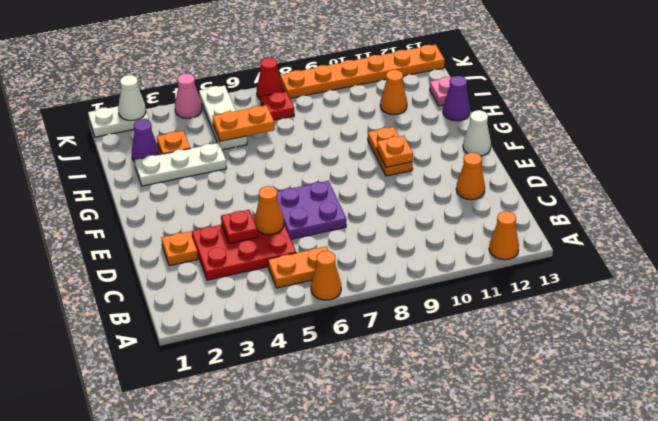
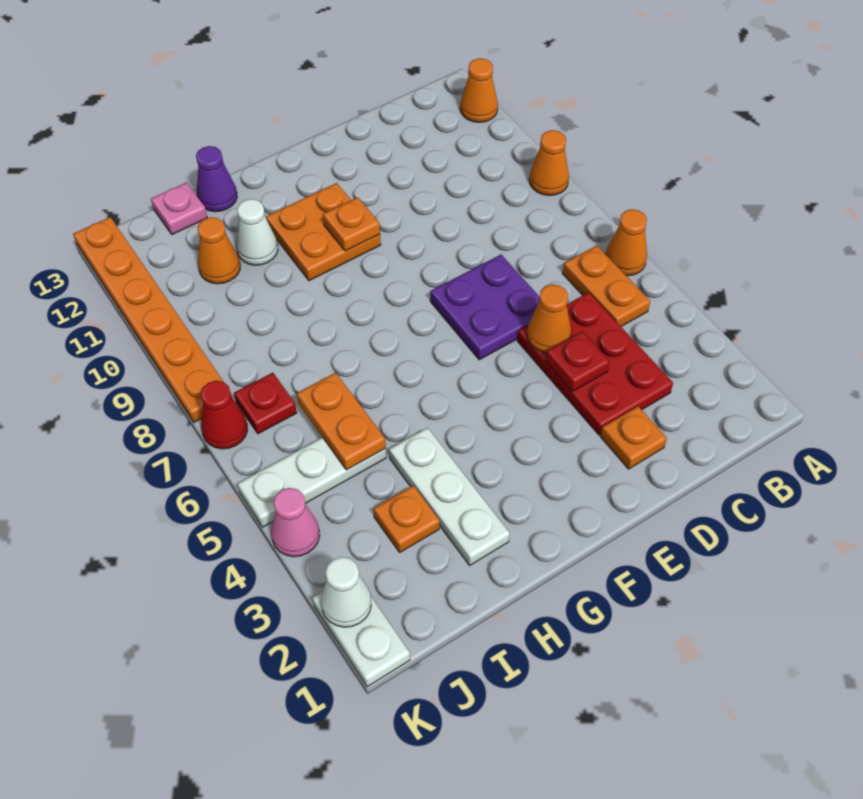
orange 1x1 cone [456,153,485,200] -> orange 1x1 cone moved to [529,130,569,195]
orange 1x2 plate [368,127,413,176] -> orange 2x2 plate [266,183,381,281]
white 1x1 cone [463,110,491,156] -> white 1x1 cone moved to [236,199,278,265]
purple 1x1 cone [131,119,159,162] -> none

